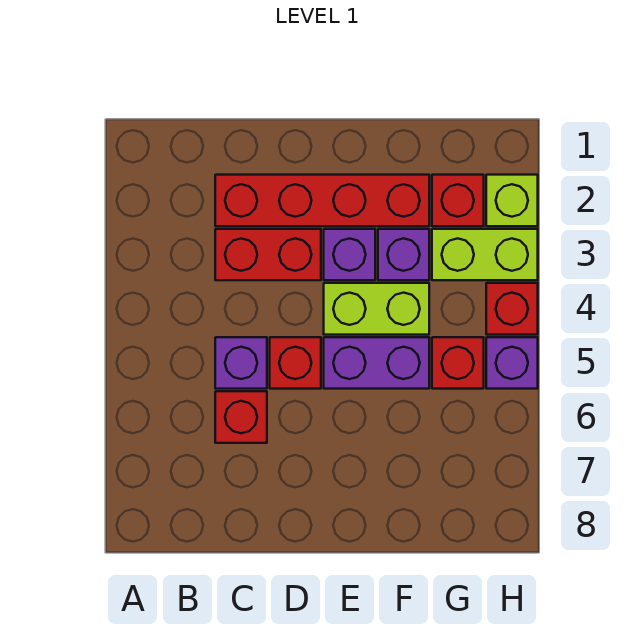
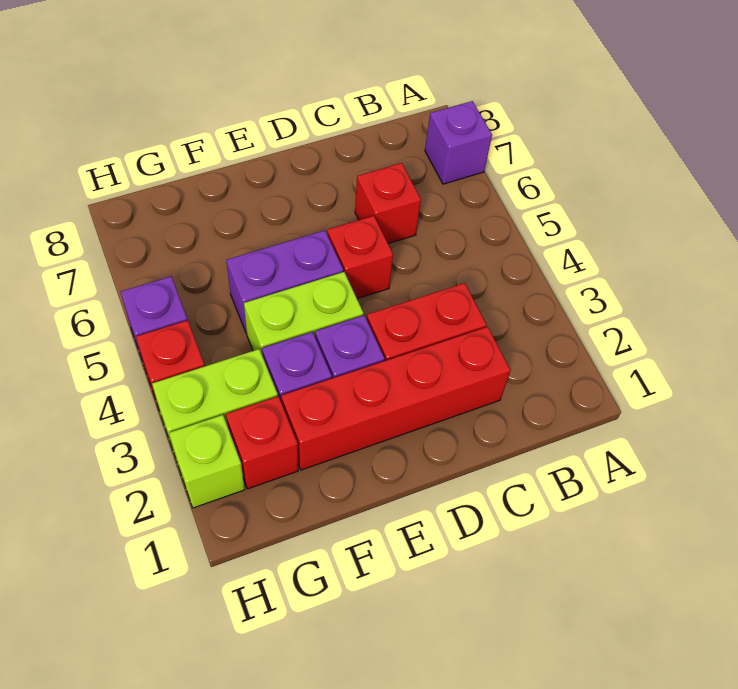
purple 1x1 brick [215,337,267,389] -> purple 1x1 brick moved to [425,101,492,184]
red 1x1 brick [432,337,484,389] -> none

